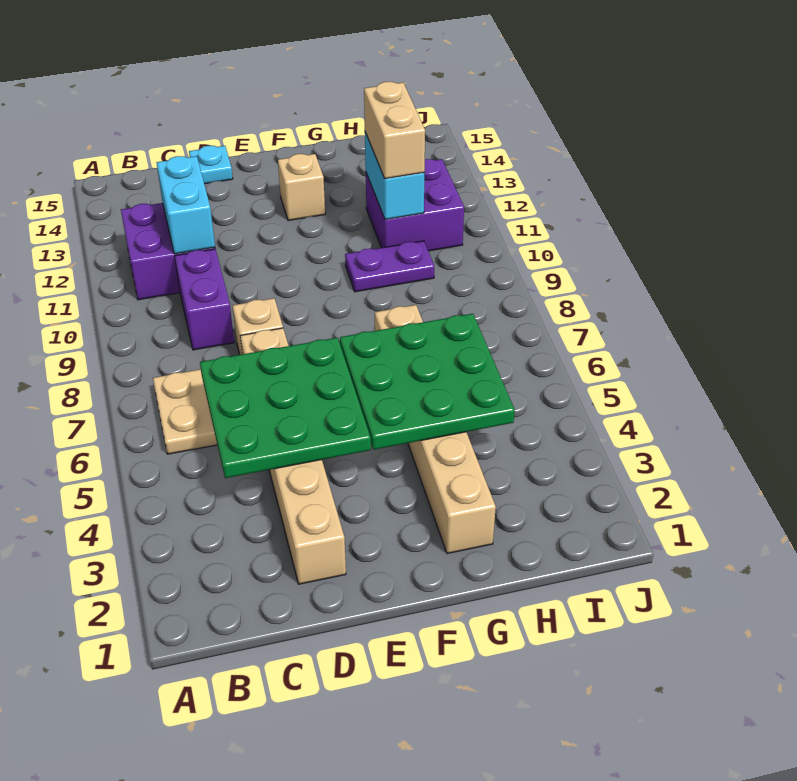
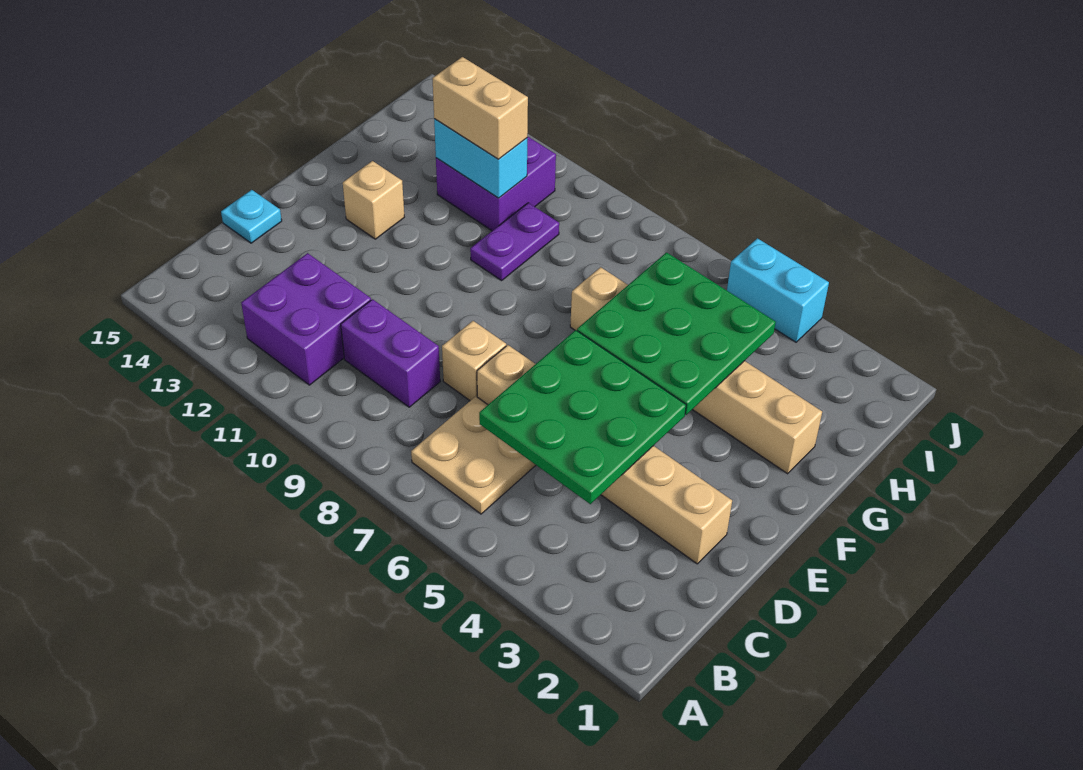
cyan 1x2 brick [157,156,215,254] -> cyan 1x2 brick moved to [727,238,829,342]

